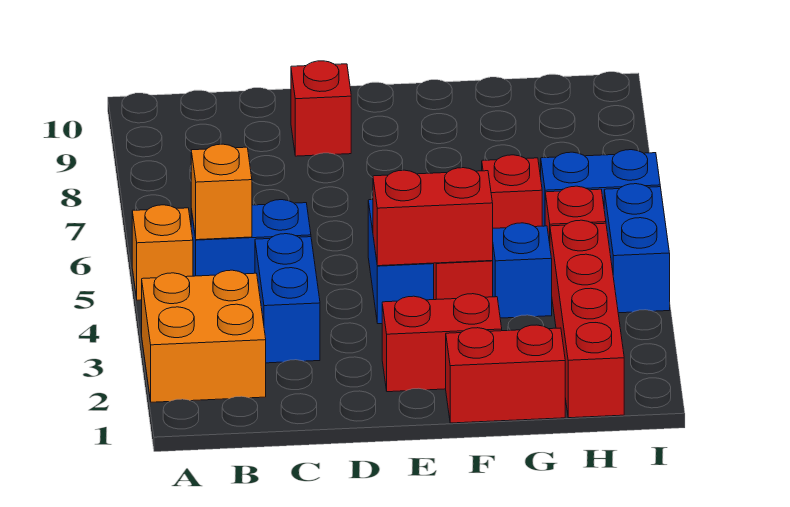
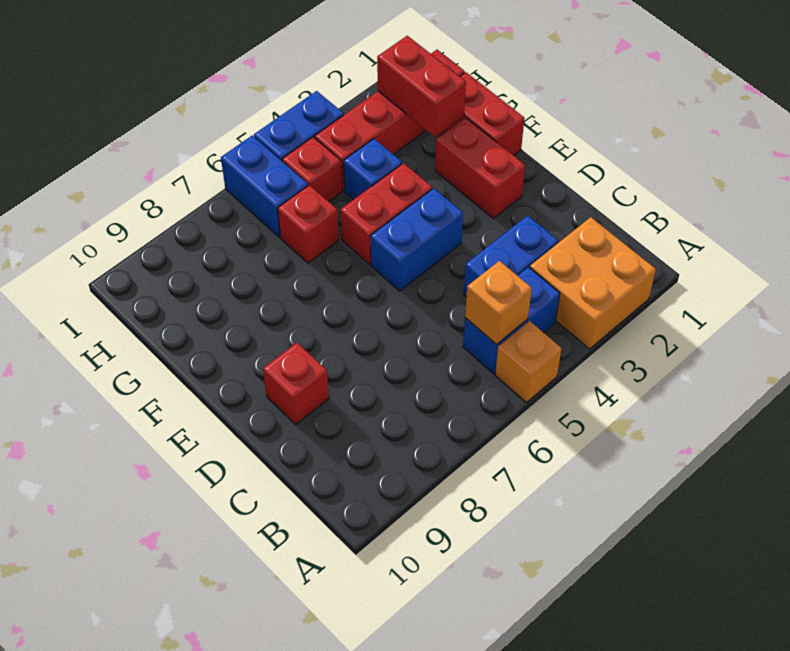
blue 1x2 brick [191,200,311,276] -> blue 1x2 brick turned to [463,267,560,374]
red 1x2 brick [373,168,493,266] -> red 1x2 brick moved to [377,36,466,137]

